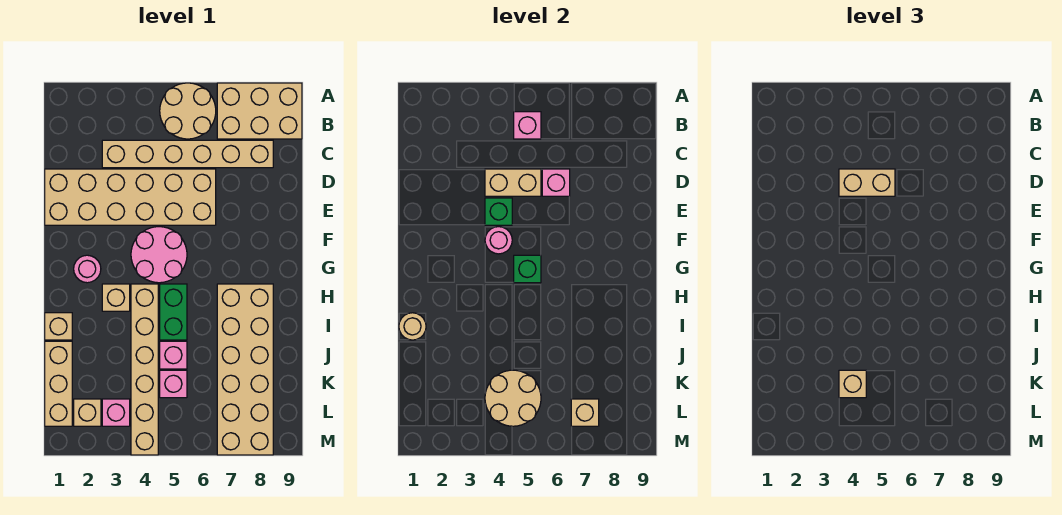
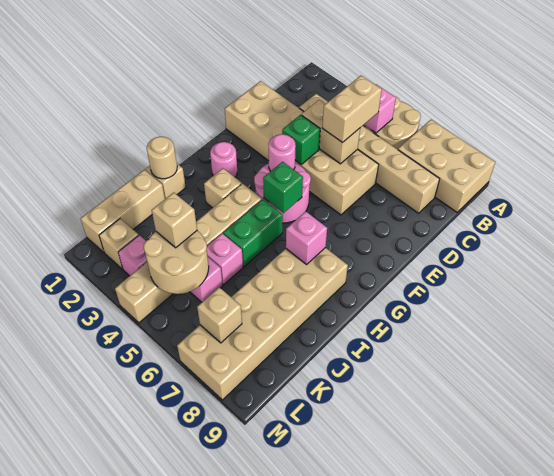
tan 1x2 brick [839,169,895,196] -> tan 1x2 brick turned to [322,76,382,143]
pink 1x1 brick [542,169,570,196] -> pink 1x1 brick moved to [286,212,327,264]

